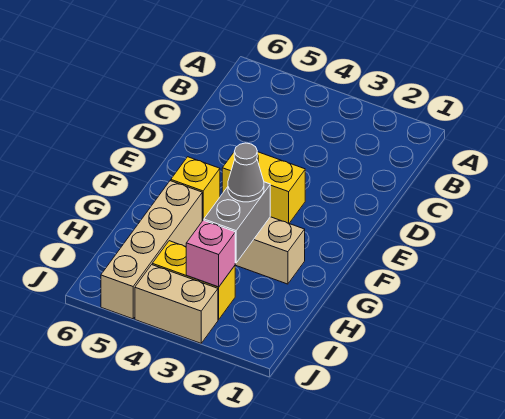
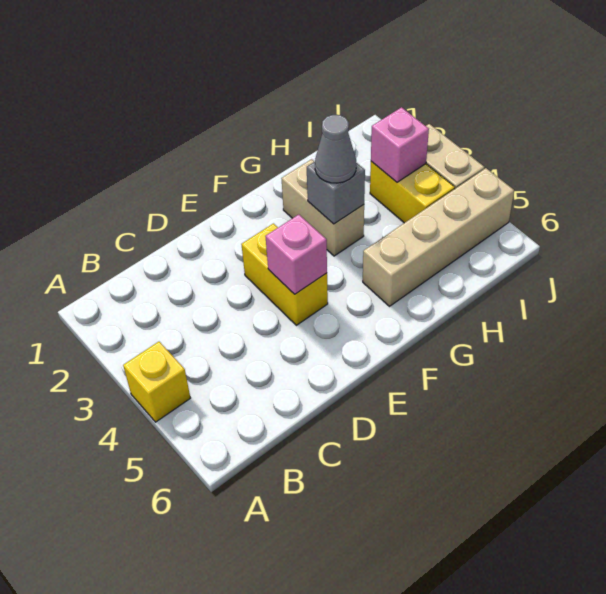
none -> pink 1x1 brick [265,215,327,294]
yellow 1x1 brick [171,157,220,221] -> yellow 1x1 brick moved to [123,342,190,422]
grey 1x2 brick [204,182,270,263] -> grey 1x1 brick [307,162,365,224]

